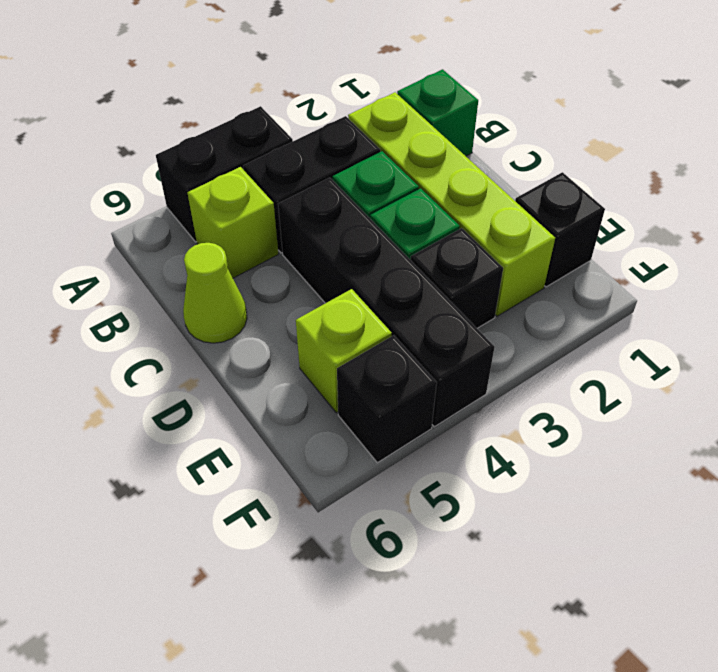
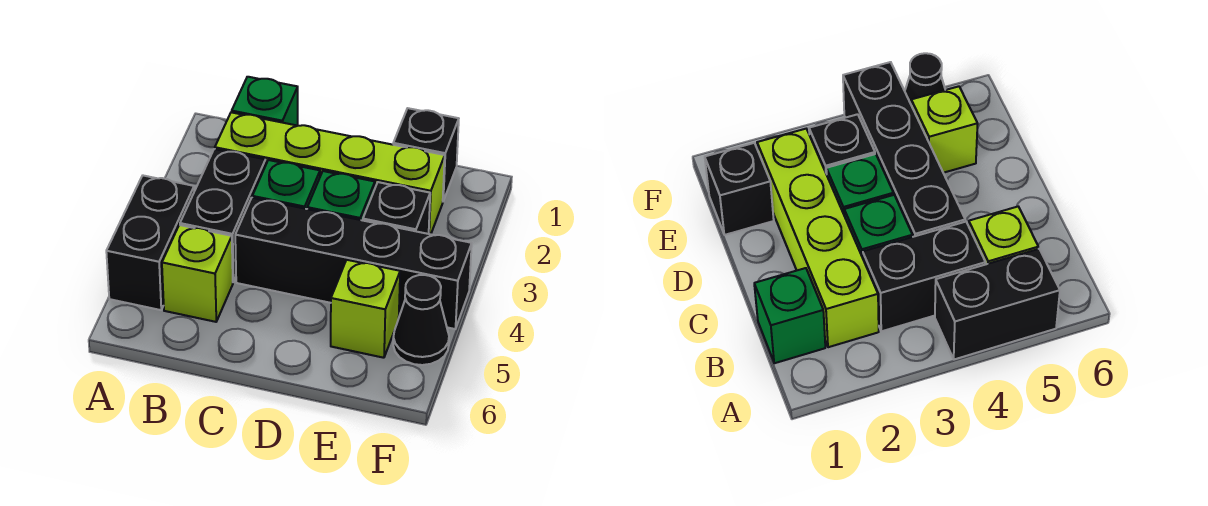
lime 1x1 cone [183,243,247,343] -> none
black 1x1 brick [337,335,437,463] -> black 1x1 cone [393,275,449,365]

